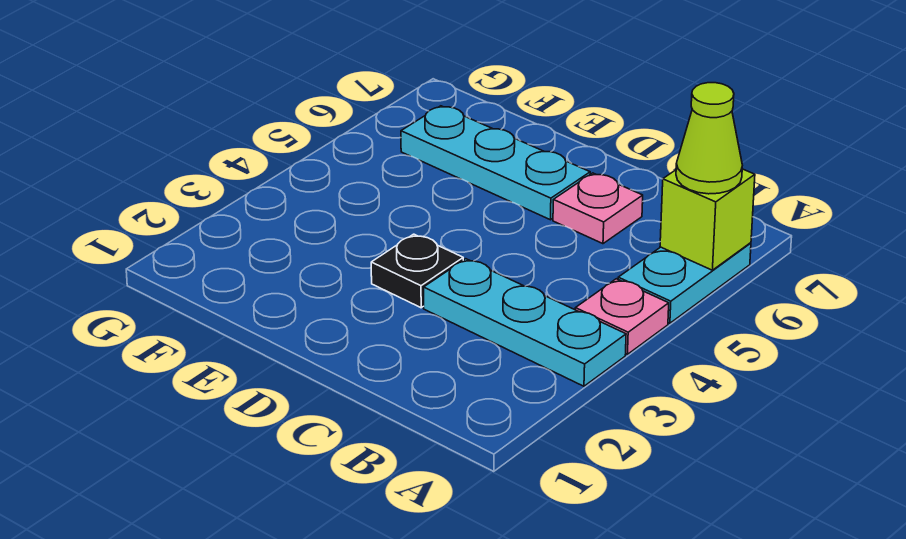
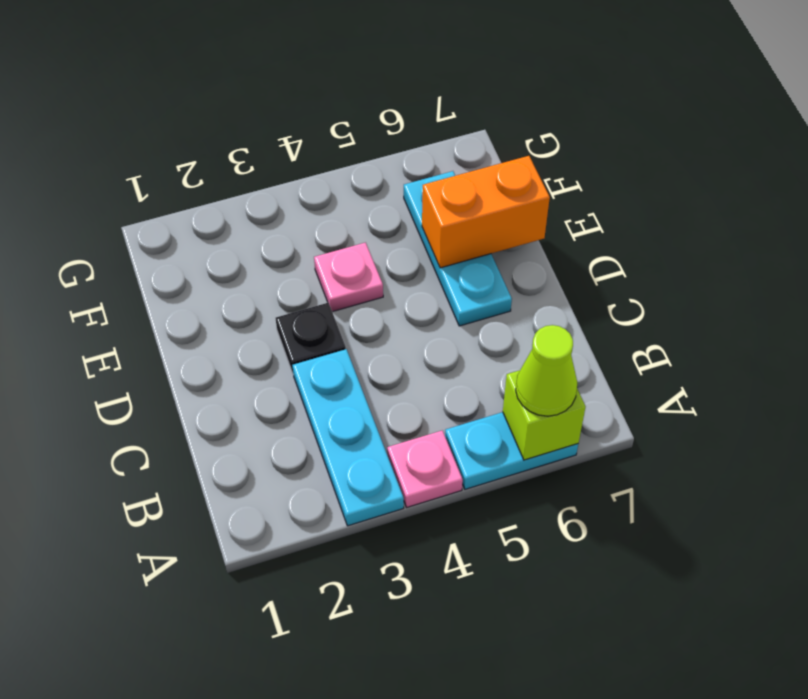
pink 1x1 plate [553,173,643,244] -> pink 1x1 plate moved to [314,243,383,312]
none -> orange 1x2 brick [422,156,550,268]

